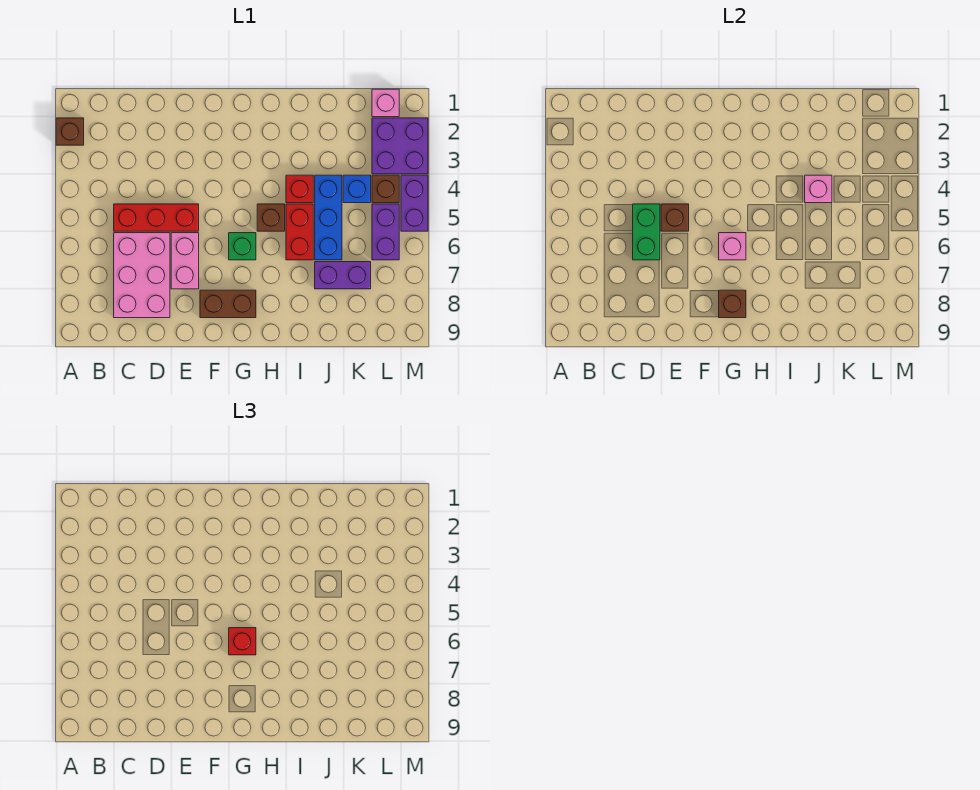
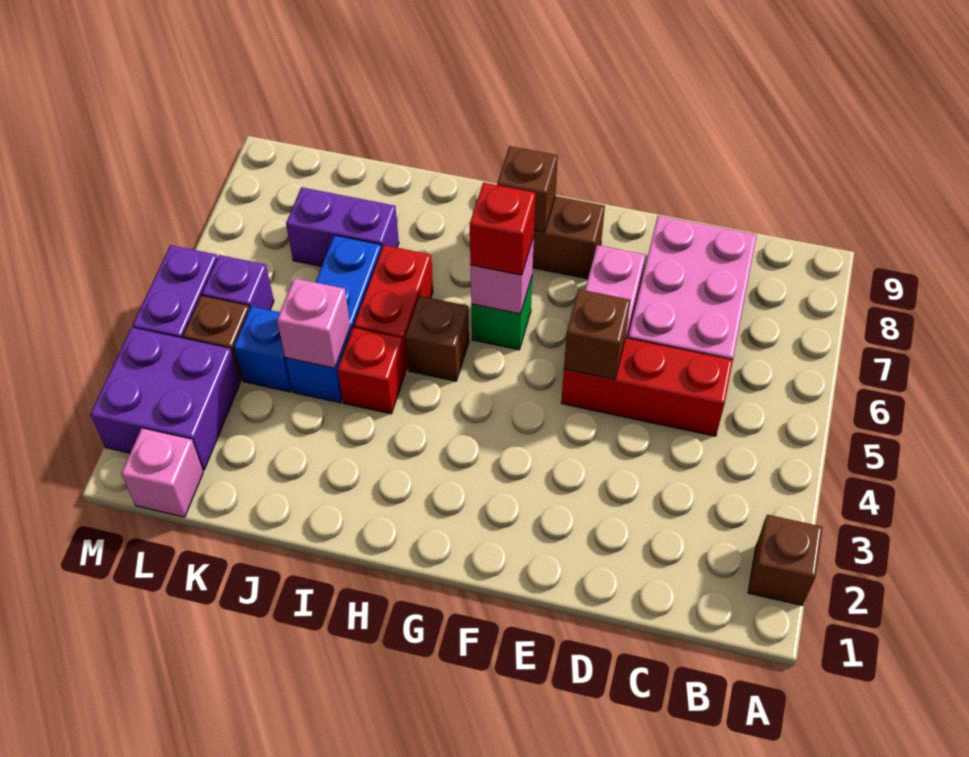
green 1x2 brick [633,204,660,260] -> none
purple 1x2 brick [372,204,399,260] -> purple 1x1 brick [202,255,274,310]

